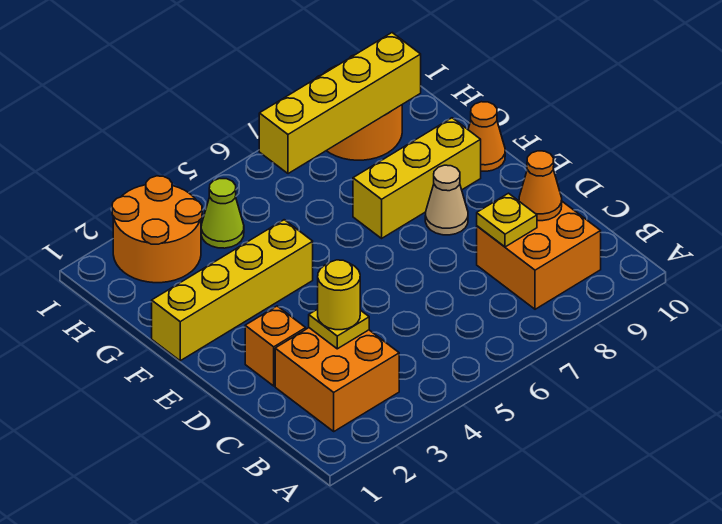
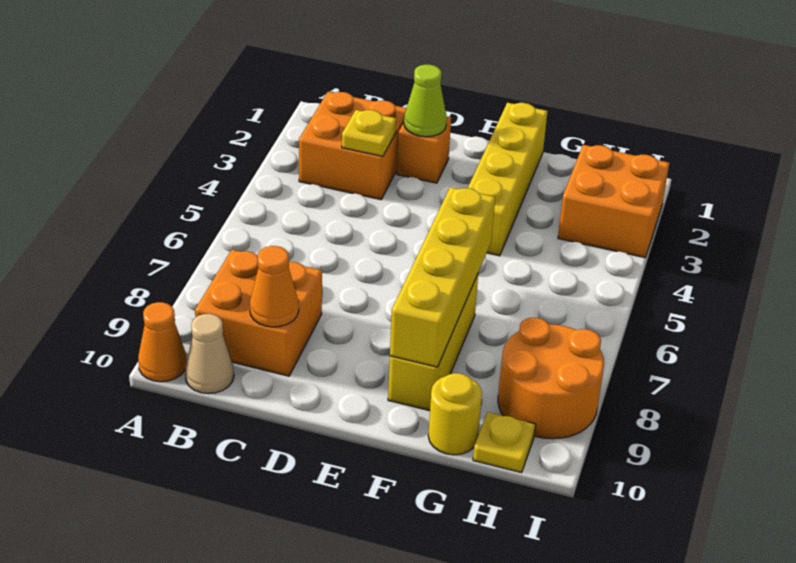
yellow 1x1 round brick [318,260,360,330] -> yellow 1x1 round brick moved to [428,373,482,455]
yellow 1x1 plate [477,193,537,247] -> yellow 1x1 plate moved to [473,412,536,473]
tan 1x1 cone [425,165,468,235] -> tan 1x1 cone moved to [185,314,234,394]
orange 1x1 cone [468,102,505,171] -> orange 1x1 cone moved to [138,302,187,382]
orange 2x2 round brick [112,176,202,283] -> orange 2x2 brick [558,145,669,258]
lime 1x1 cone [201,179,244,248] -> lime 1x1 cone moved to [404,65,447,137]
yellow 1x4 brick [259,33,421,174] -> yellow 1x4 brick moved to [390,187,495,367]

